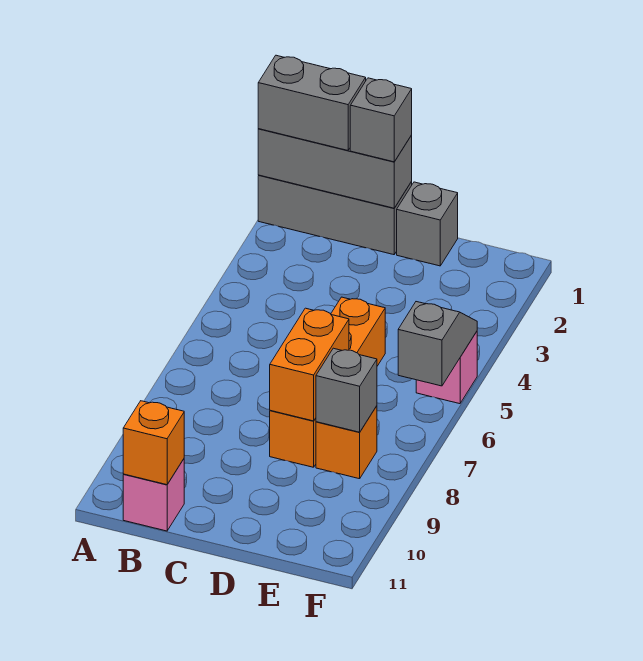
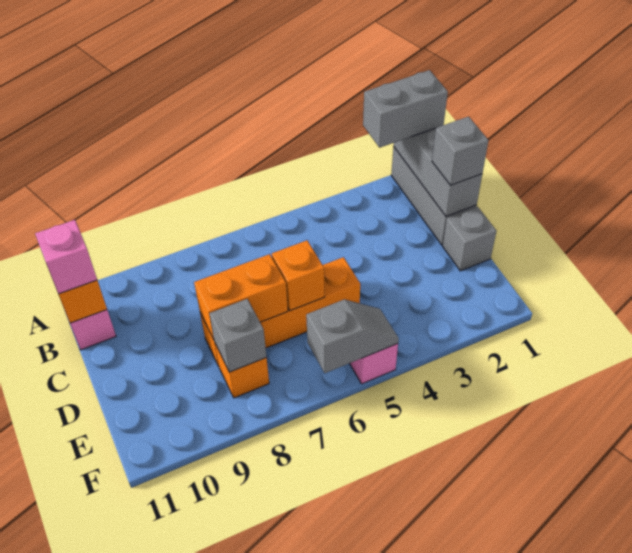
grey 1x2 brick [258,55,366,150] -> grey 1x2 brick turned to [363,70,448,148]
none -> pink 1x1 brick [35,220,97,294]
none -> orange 1x1 brick [272,240,325,311]

